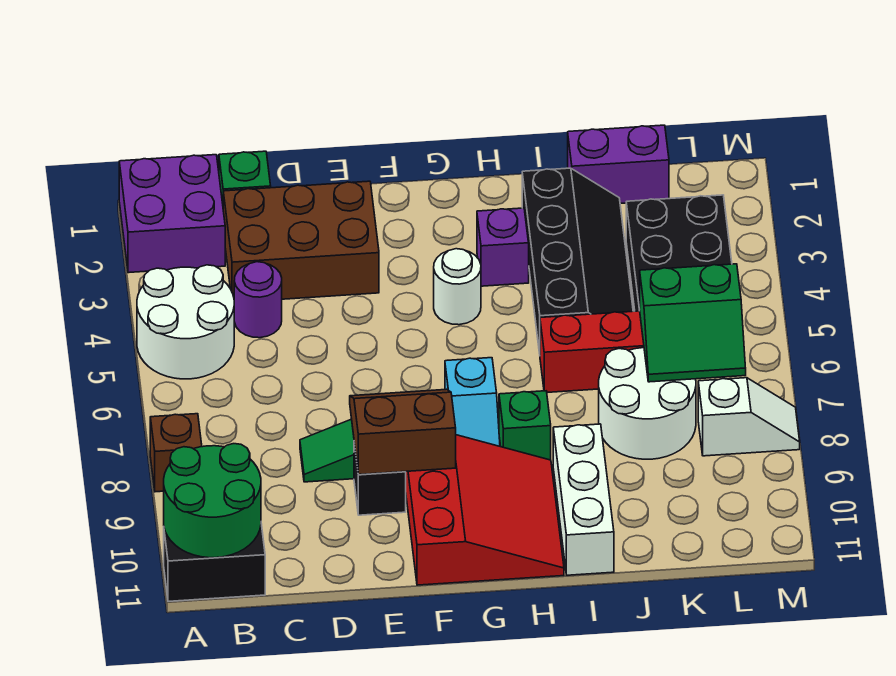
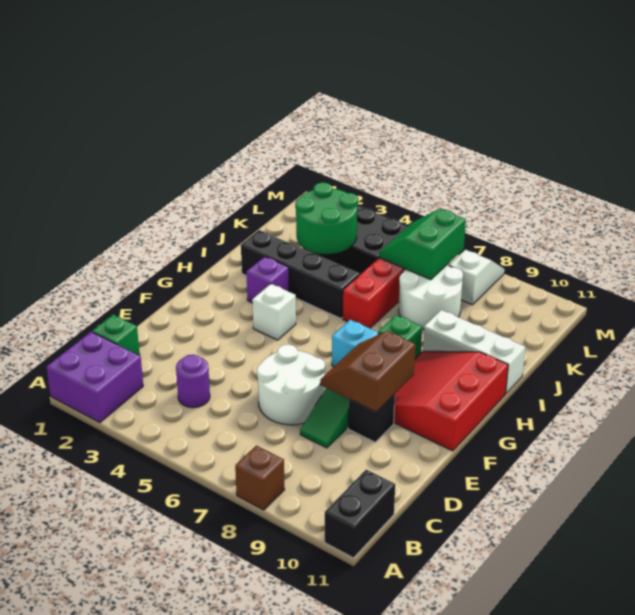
white 2x2 round brick [137,265,234,379] -> white 2x2 round brick moved to [257,344,325,425]
green 2x2 round brick [164,444,261,558] -> green 2x2 round brick moved to [295,182,358,254]
brown 2x3 brick [223,181,379,299] -> none
red 3x3 slope [406,435,564,585] -> red 3x3 slope turned to [394,351,508,451]
white 1x1 round brick [434,249,481,325] -> white 1x1 brick [252,284,296,340]
purple 1x2 brick [568,125,669,204] -> none
green 2x2 slope [639,264,746,382] -> green 2x2 slope turned to [379,209,466,280]

